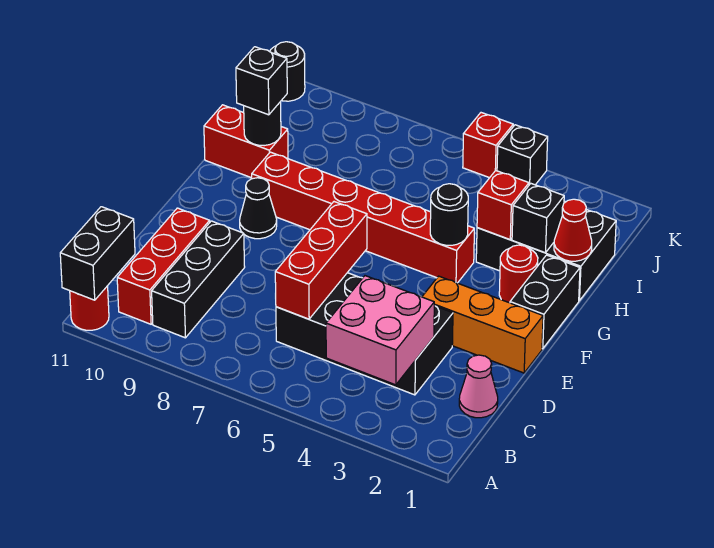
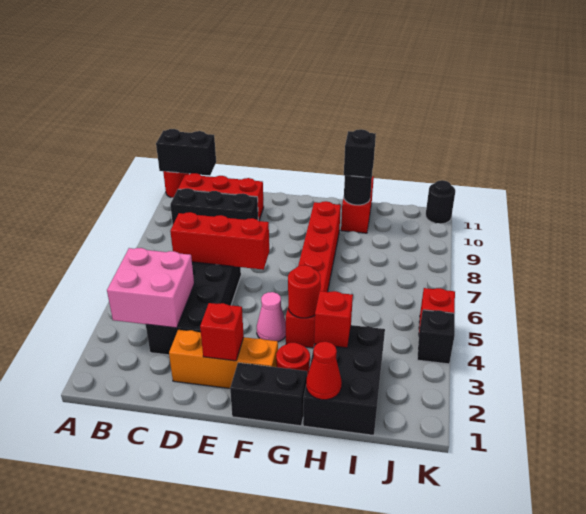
pink 1x1 cone [459,355,498,418] -> pink 1x1 cone moved to [257,292,286,342]
orange 1x3 brick [422,276,543,373] -> orange 1x3 brick turned to [169,330,278,388]
none -> red 1x1 brick [200,303,244,361]
black 1x1 cone [240,178,277,239] -> none
black 1x1 round brick [430,184,468,245] -> red 1x1 round brick [288,265,320,318]
black 1x1 brick [512,184,564,253] -> none

